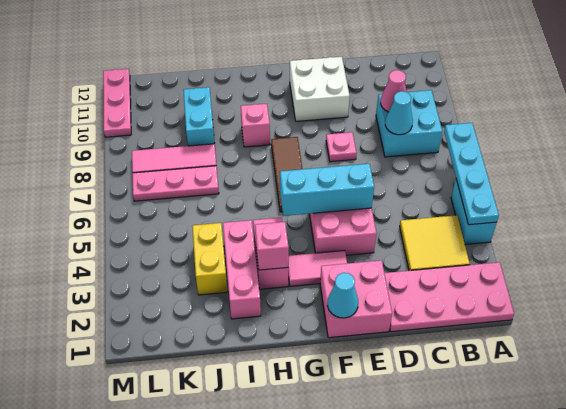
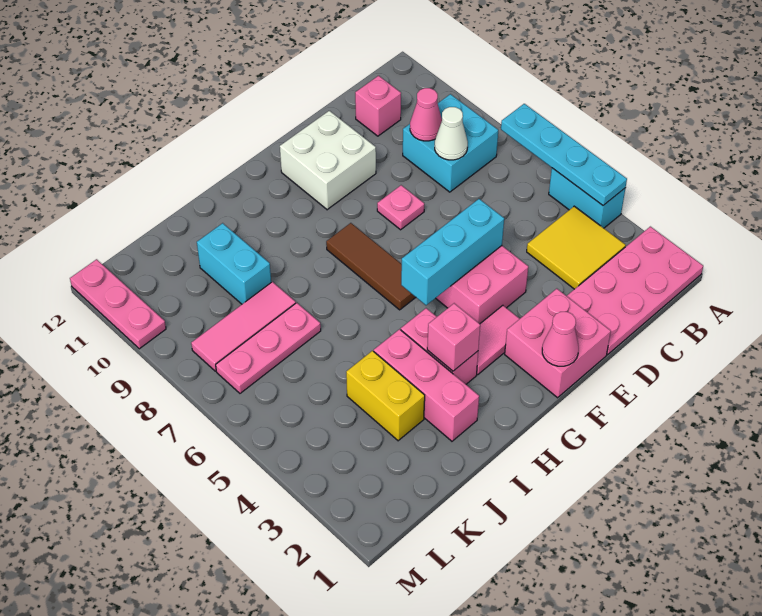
cyan 1x1 cone [385,91,413,135] -> white 1x1 cone [435,107,468,160]
cyan 1x1 cone [327,273,358,318] -> pink 1x1 cone [542,312,579,366]
pink 1x1 brick [241,104,270,147] -> pink 1x1 brick moved to [355,76,401,136]

